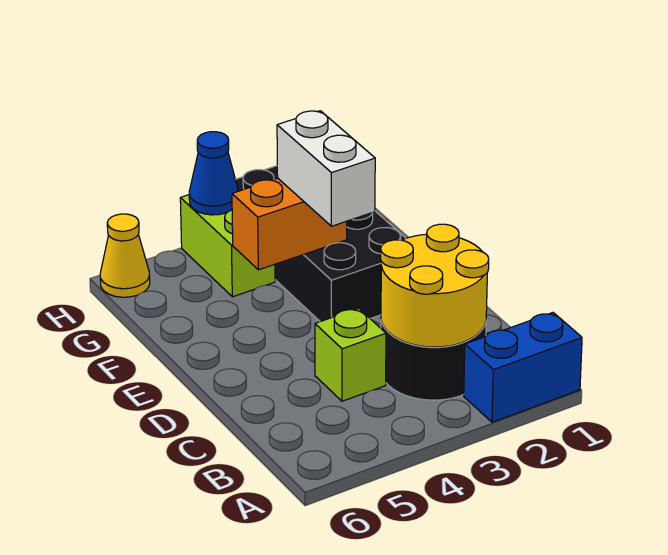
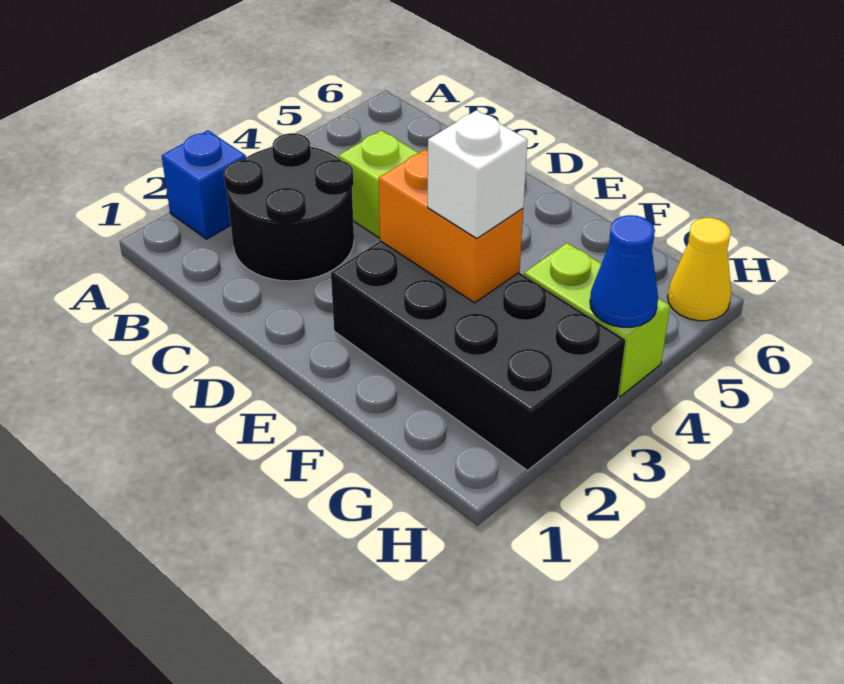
blue 1x2 brick [464,313,582,422] -> blue 1x1 brick [162,130,246,239]
yellow 2x2 round brick [381,224,489,347] -> none
white 1x2 brick [277,111,375,226] -> white 1x1 brick [428,110,527,239]
orange 1x2 brick [232,178,347,270] -> orange 1x2 brick turned to [379,150,523,303]

